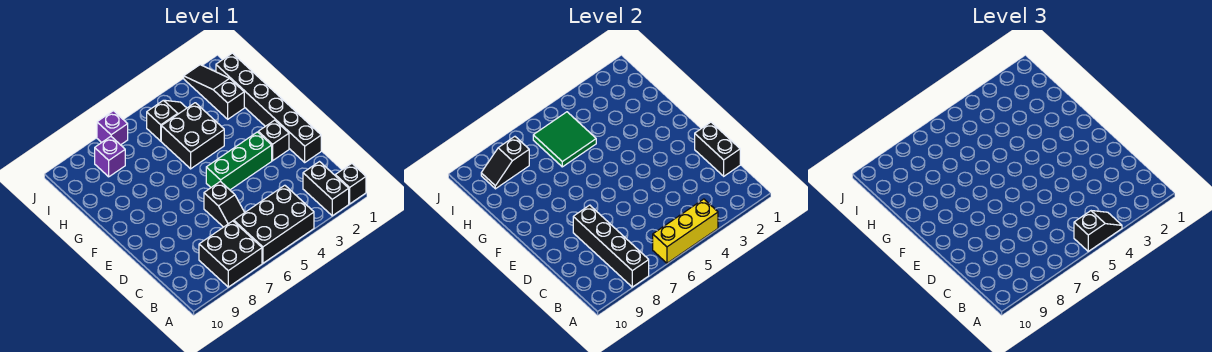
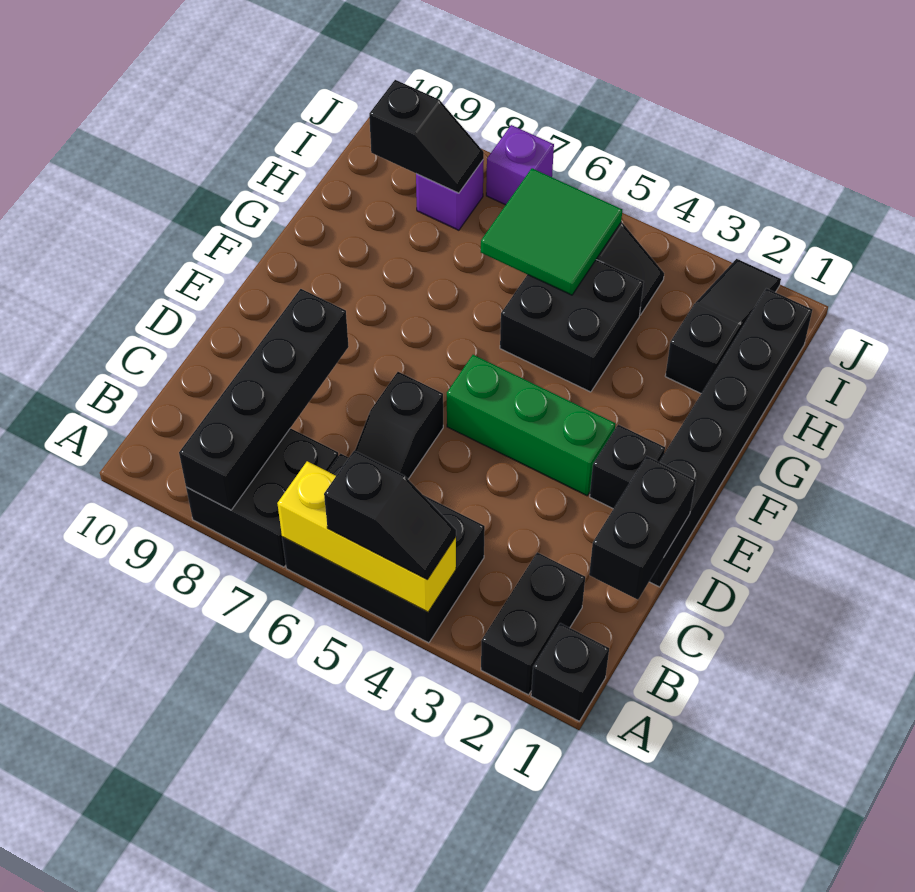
black 1x2 slope [481,137,529,189] -> black 1x2 slope turned to [369,80,484,193]

